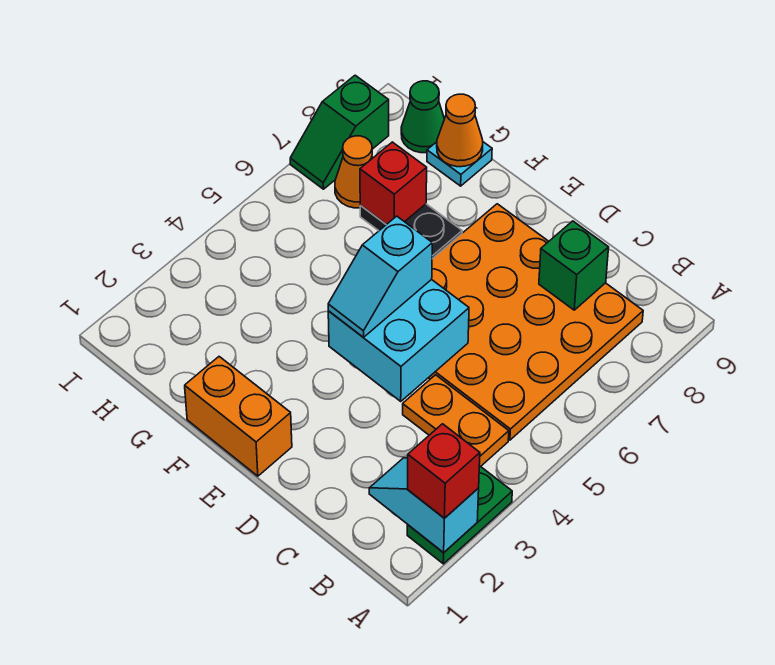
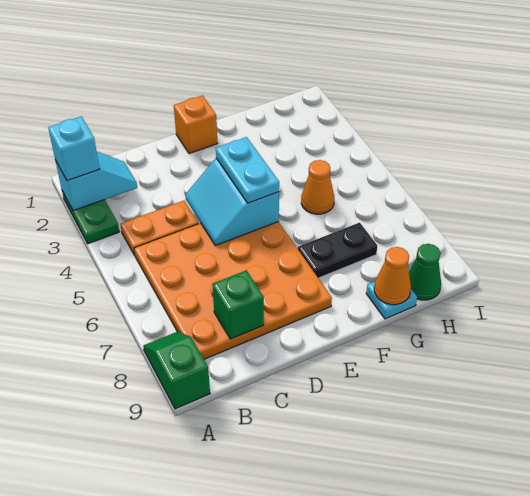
red 1x1 brick [408,424,480,518] -> cyan 1x1 brick [48,116,100,181]
cyan 2x2 brick [328,279,469,401] -> cyan 2x2 slope [185,158,279,246]
orange 1x2 brick [185,357,292,476] -> orange 1x1 brick [174,96,218,154]
cyan 1x2 slope [328,216,432,337] -> cyan 1x2 plate [216,137,279,203]
red 1x1 brick [360,142,427,225] -> none
orange 1x1 cone [335,136,373,208] -> orange 1x1 cone moved to [301,160,334,214]
green 1x2 slope [290,75,389,189] -> green 1x2 slope moved to [143,332,210,409]

